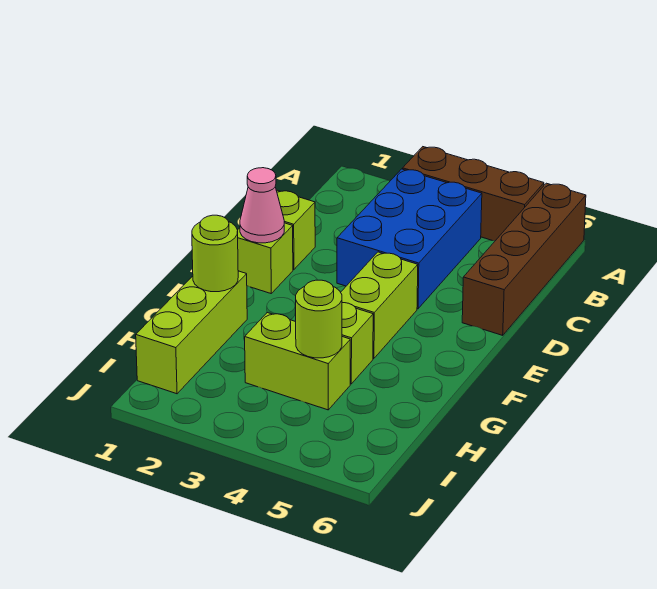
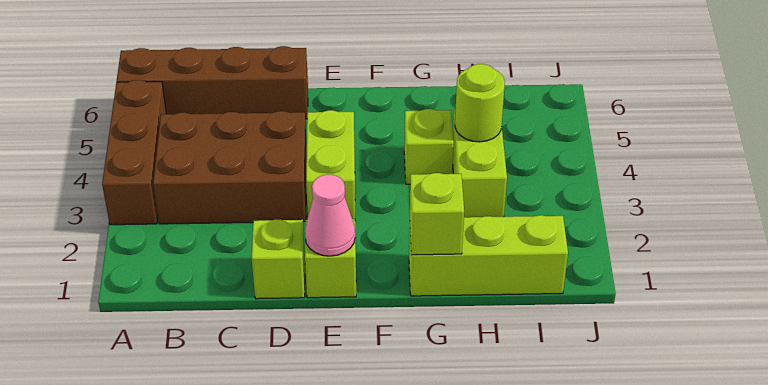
blue 2x3 brick [337,169,482,309] -> brown 2x3 brick [153,111,307,224]
lime 1x2 brick [341,252,418,358] -> lime 1x2 brick turned to [306,110,355,219]
lime 1x1 round brick [192,215,238,292] -> lime 1x1 brick [410,173,464,255]

